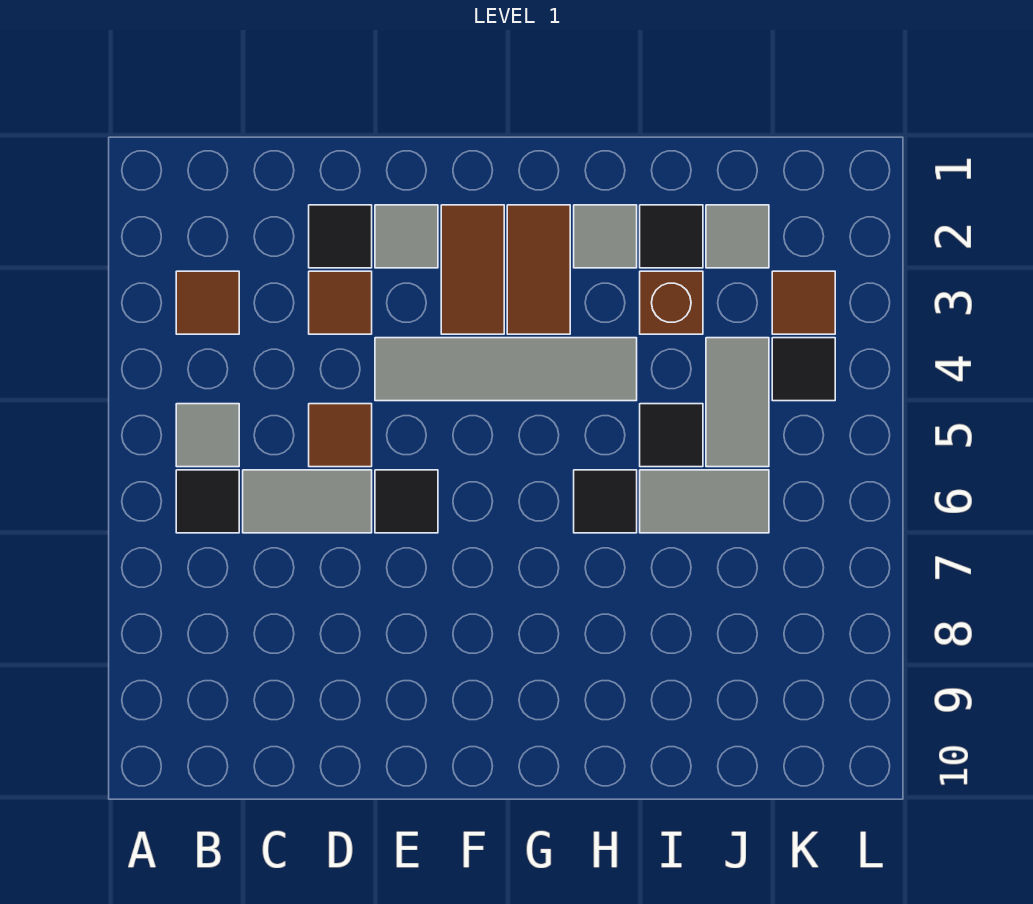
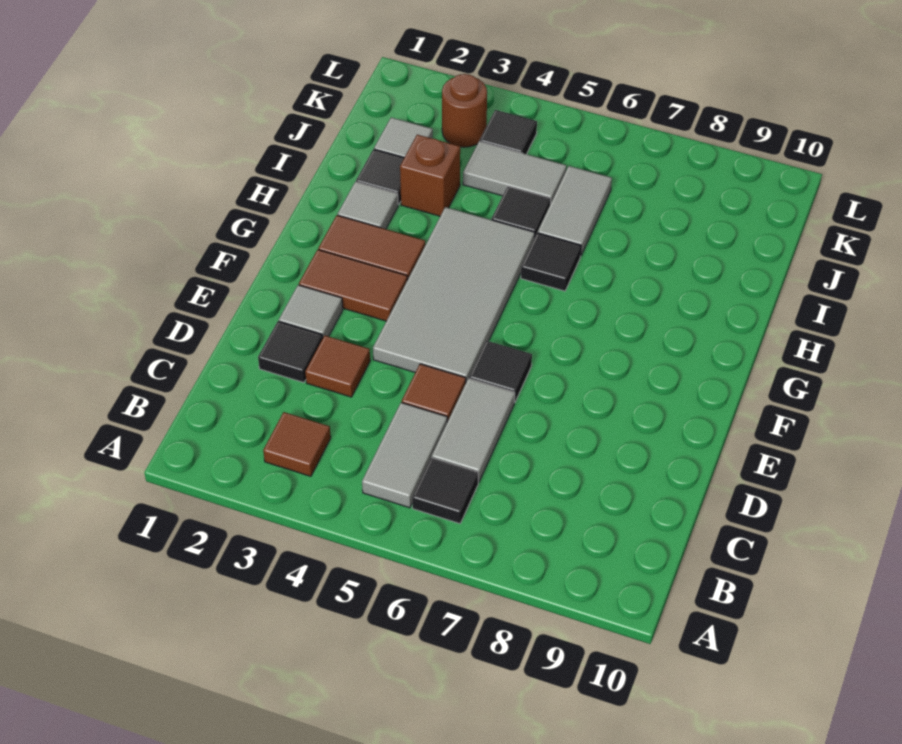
grey 1x1 tile [176,404,239,467] -> grey 1x2 tile [362,403,447,508]
grey 1x4 tile [375,338,637,401] -> grey 2x4 tile [373,207,535,382]
brown 1x1 tile [772,271,835,334] -> brown 1x1 round brick [442,74,487,147]

